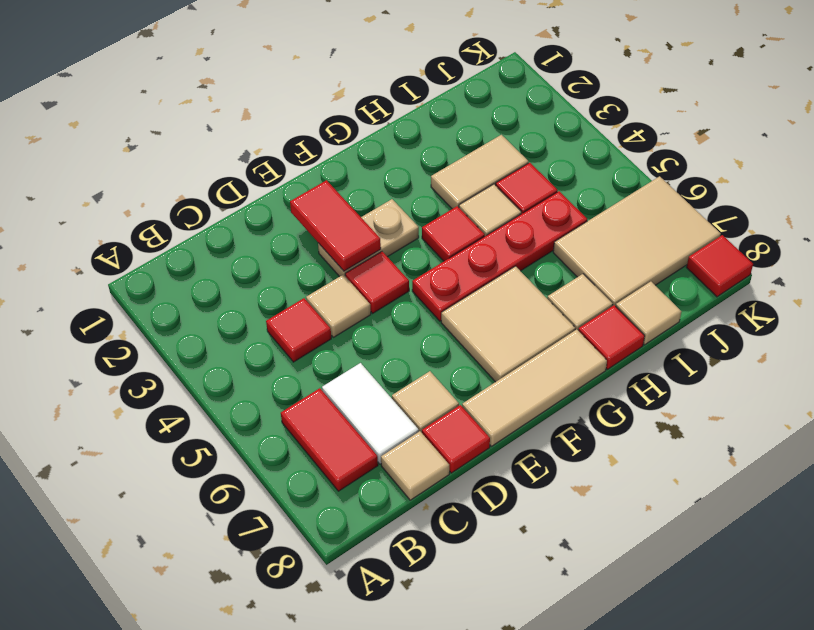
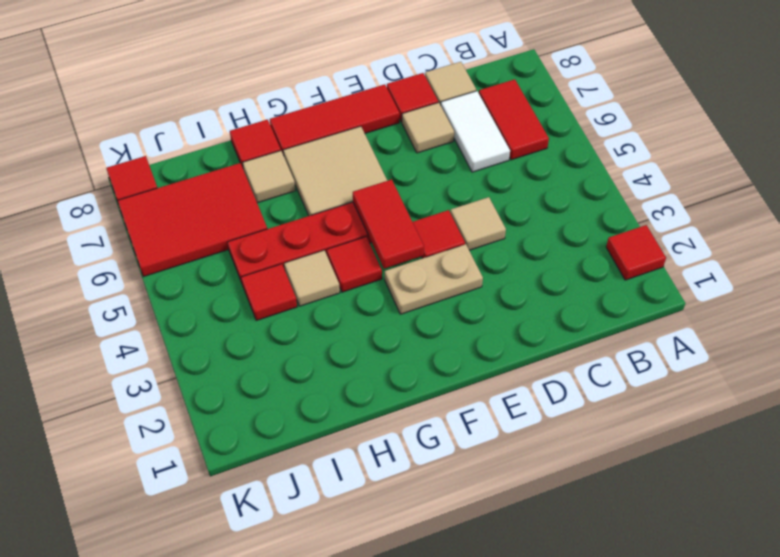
red 1x1 tile [266,298,331,362] -> red 1x1 tile moved to [606,225,666,280]
red 1x2 tile [290,180,381,271] -> red 1x2 tile moved to [353,179,424,269]
tan 1x3 tile [462,330,607,446] -> red 1x3 tile [270,84,400,155]
tan 1x2 tile [431,135,528,209] -> none
tan 2x3 tile [553,176,721,306] -> red 2x3 tile [117,163,267,277]
tan 1x1 tile [616,282,681,345] -> none

